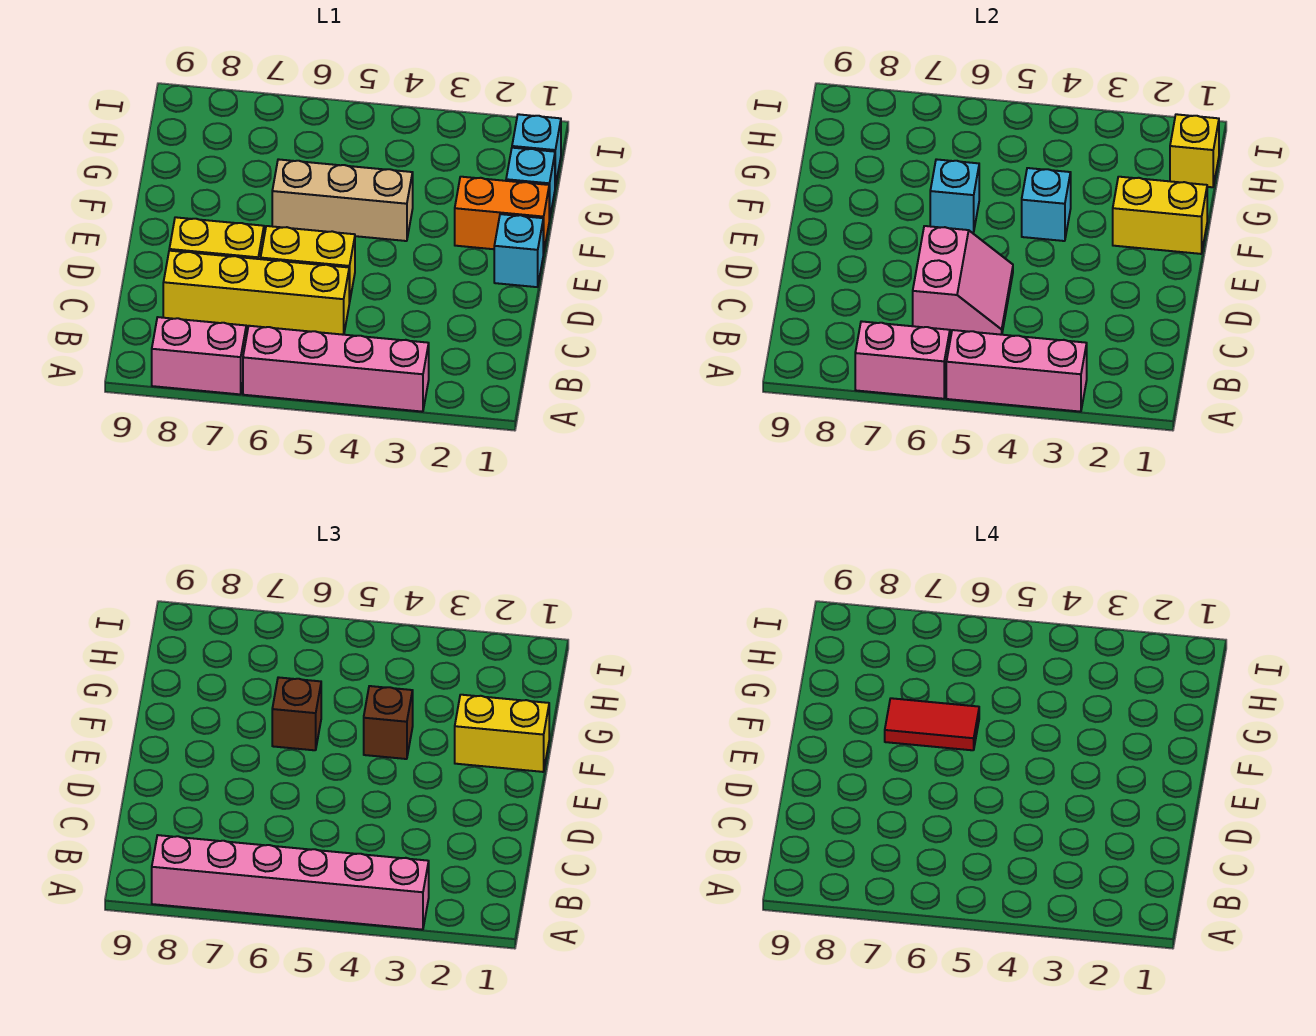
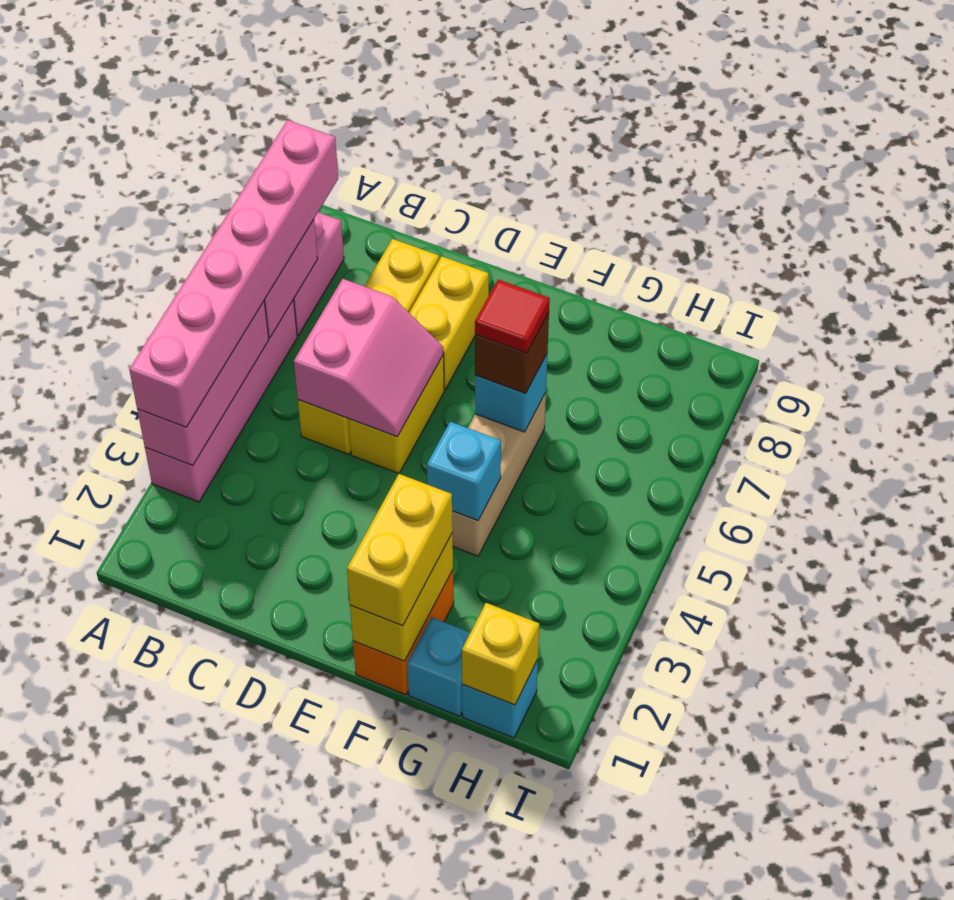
pink 2x2 slope [913,226,1013,335] -> pink 2x2 slope turned to [294,279,444,437]
cyan 1x1 brick [494,214,543,287] -> none
brown 1x1 brick [364,686,413,759] -> none
red 1x2 tile [885,698,979,750] -> red 1x1 tile [475,280,550,353]

